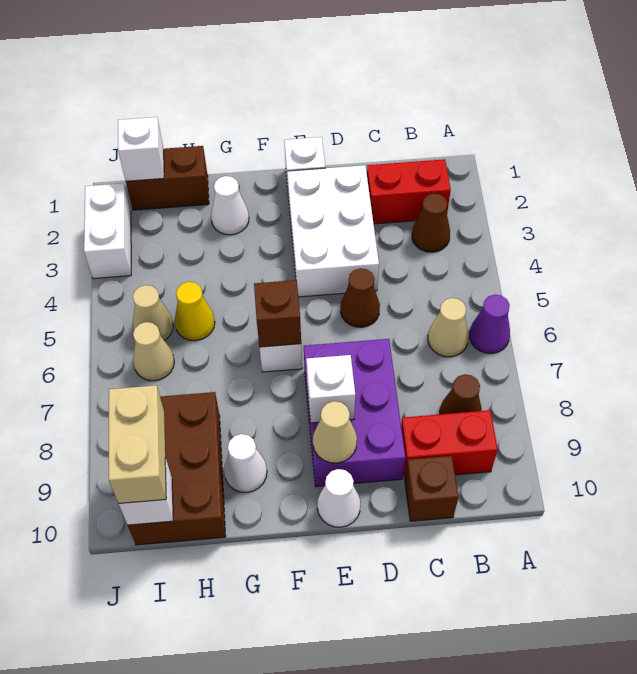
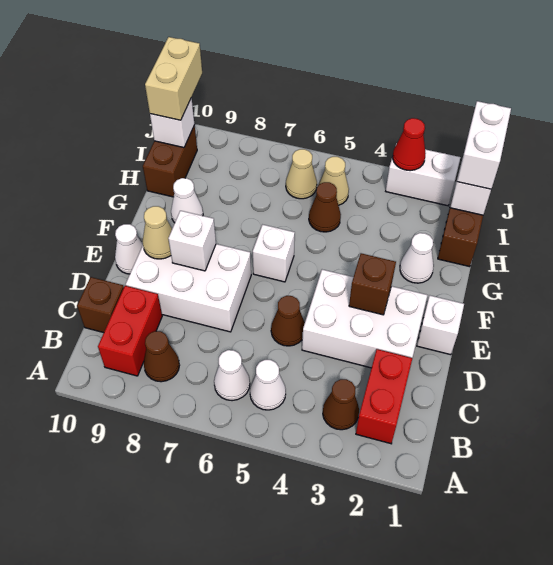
purple 1x1 cone [470,295,510,353] -> none
none -> white 1x1 cone [250,360,286,410]
tan 1x1 cone [428,298,468,357] -> white 1x1 cone [214,350,250,401]
purple 2x3 brick [304,339,405,487] -> white 2x3 brick [126,244,251,332]
brown 1x1 brick [254,280,301,347] -> brown 1x1 brick moved to [349,253,396,315]
yellow 1x1 cone [175,282,215,341] -> brown 1x1 cone [309,182,341,232]
brown 2x3 brick [128,392,226,545] -> brown 1x2 brick [143,125,197,197]
none -> white 1x2 brick [457,101,511,189]
tan 1x2 brick [109,385,166,503] -> tan 1x2 brick turned to [145,37,202,120]
none -> red 1x1 cone [393,118,426,171]

